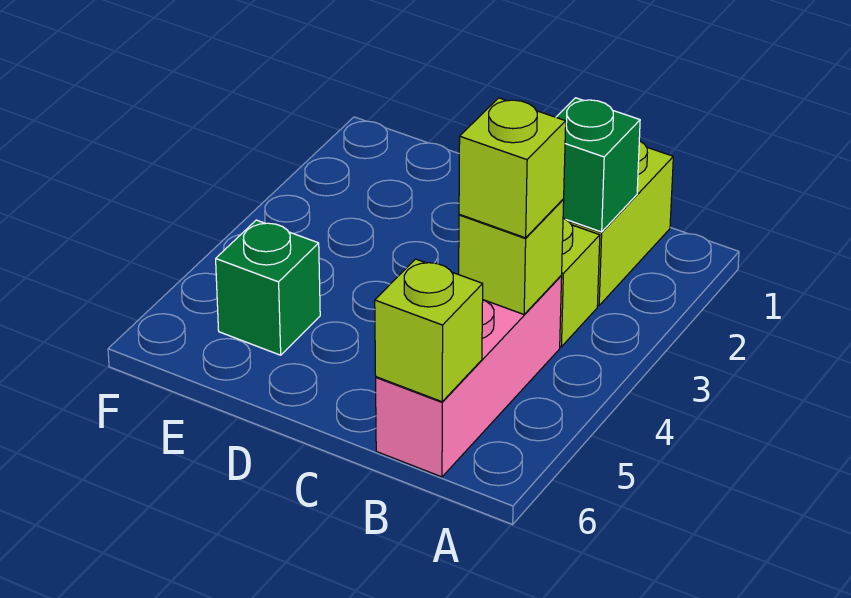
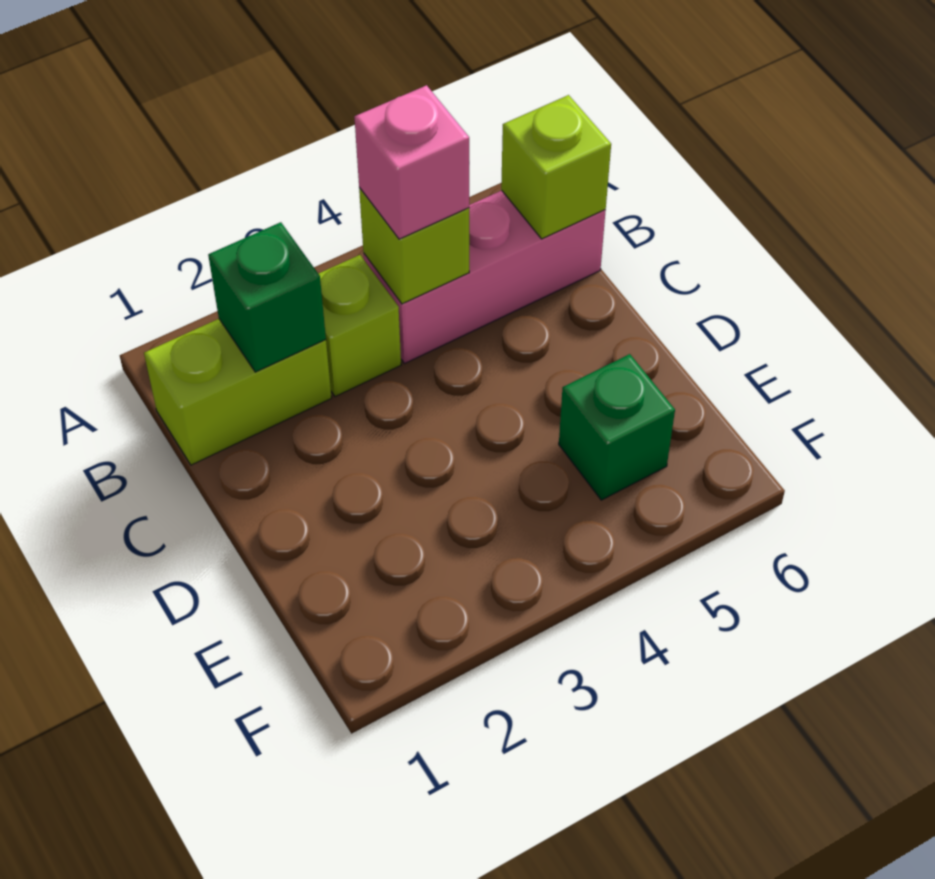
lime 1x1 brick [459,98,566,238] -> pink 1x1 brick [354,85,469,239]

